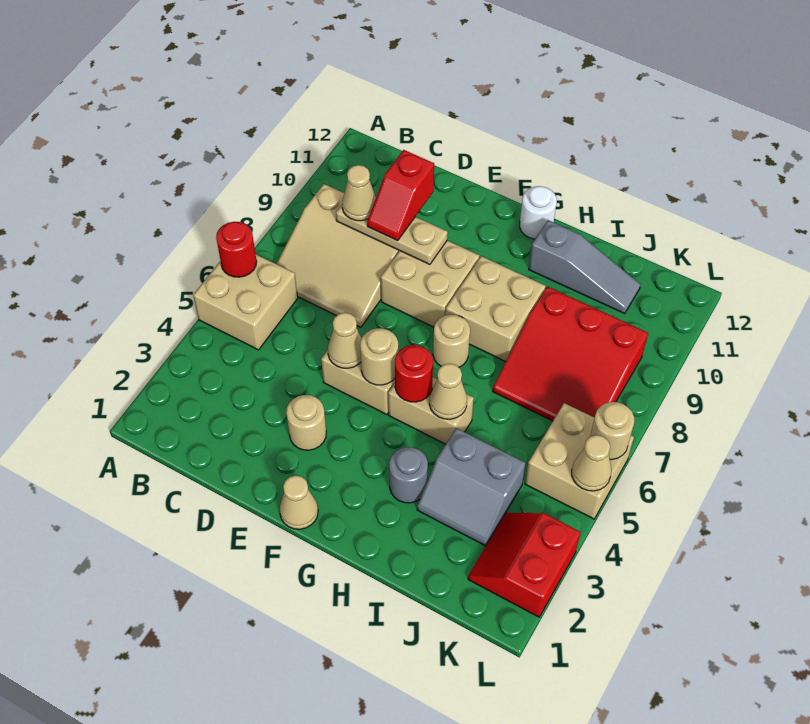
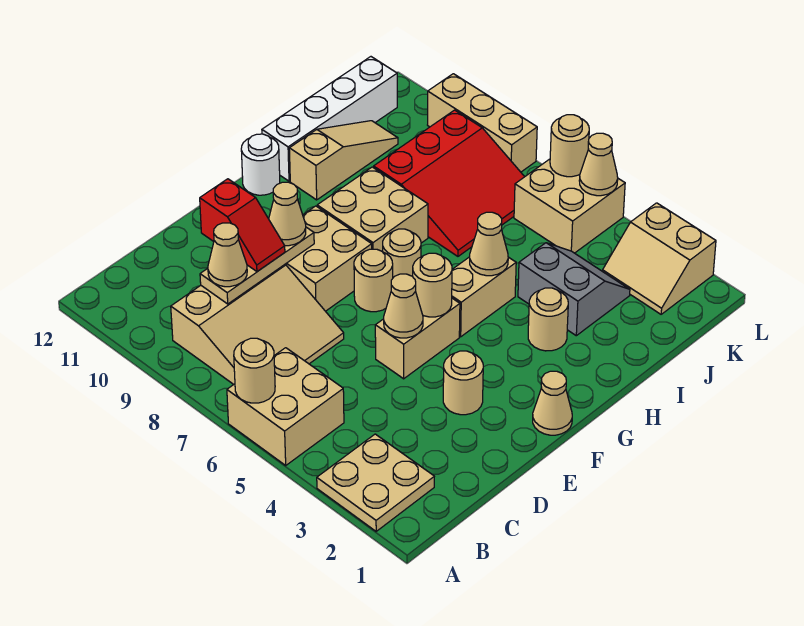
none -> tan 2x2 plate [317,434,434,531]
red 1x1 round brick [216,222,257,277] -> tan 1x1 round brick [234,338,275,403]
none -> tan 1x1 cone [269,182,306,246]
none -> tan 1x1 round brick [354,249,393,312]
red 1x1 round brick [395,345,433,402] -> none
grey 1x1 round brick [389,447,428,503] -> tan 1x1 round brick [528,288,568,351]
grey 1x3 slope [529,220,641,314] -> tan 1x3 slope [289,121,398,200]
none -> white 1x4 brick [262,57,397,181]
grey 2x2 slope [417,428,526,546] -> grey 2x2 slope turned to [518,243,630,336]
red 2x2 slope [468,513,581,617] -> tan 2x2 slope [603,203,716,314]
none -> tan 1x3 brick [428,74,537,172]

